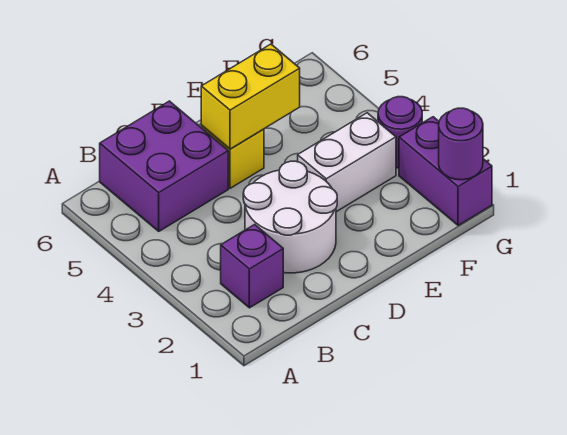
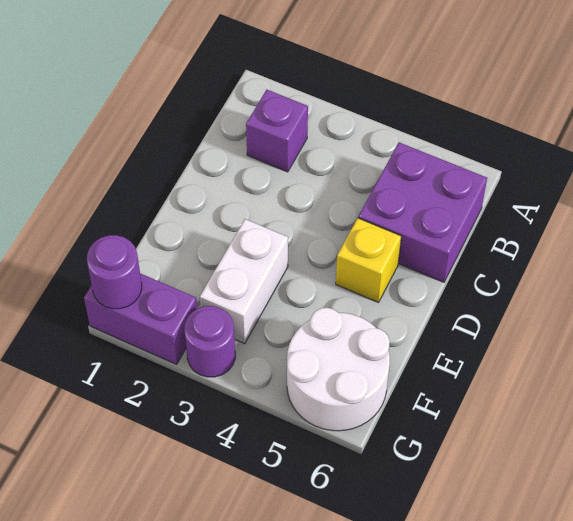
white 2x2 round brick [243,161,337,273] -> white 2x2 round brick moved to [287,308,390,431]
yellow 1x2 brick [201,44,300,149] -> none

